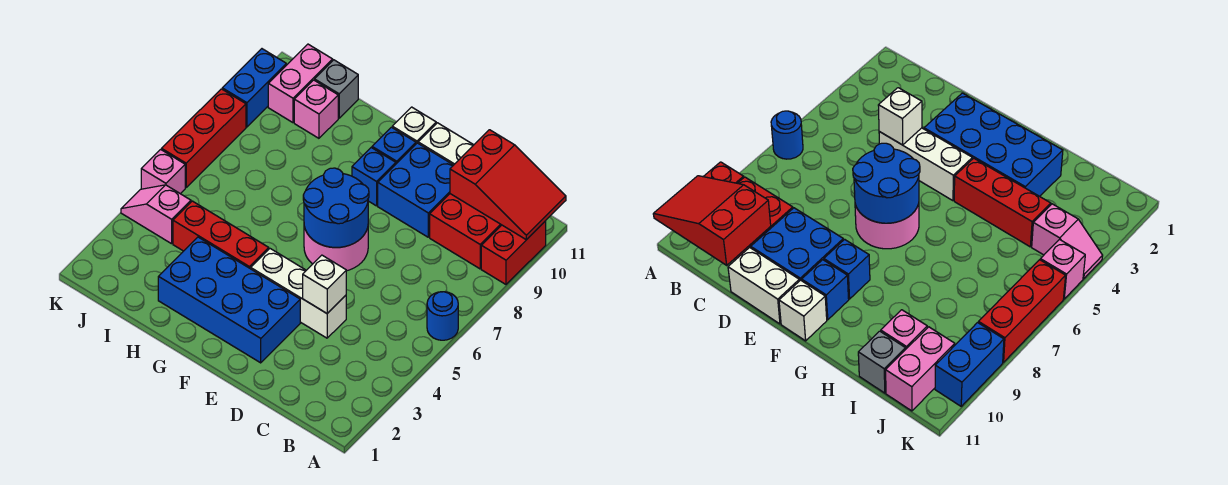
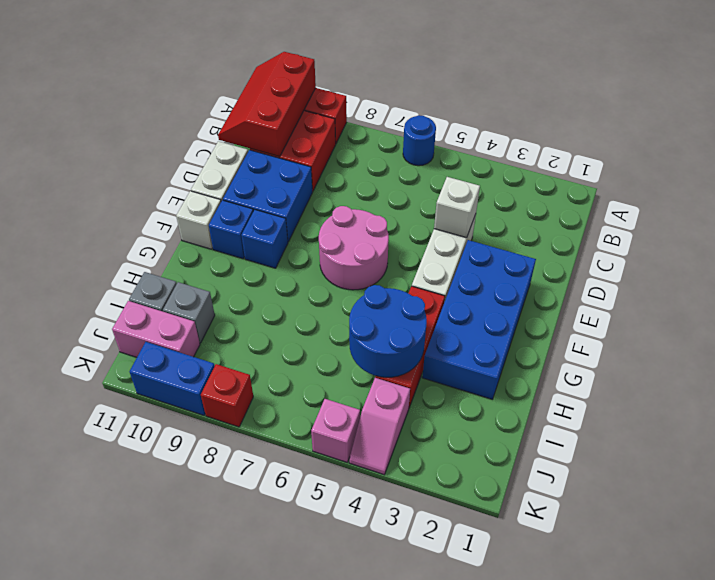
red 2x3 slope [450,130,566,240] -> red 2x3 slope turned to [218,52,316,157]
blue 2x2 round brick [303,168,369,247] -> blue 2x2 round brick moved to [349,285,427,377]
pink 1x1 brick [294,80,338,138] -> grey 1x1 brick [163,282,215,343]
red 1x3 brick [162,89,246,187] -> red 1x1 brick [201,364,253,427]

